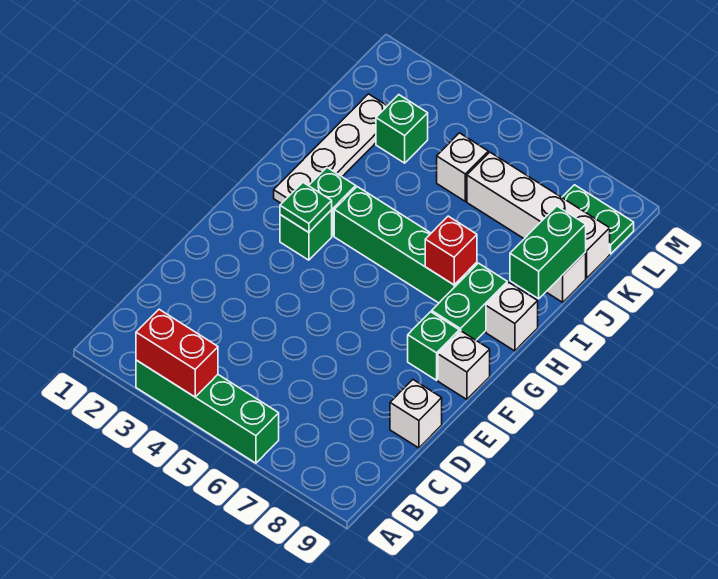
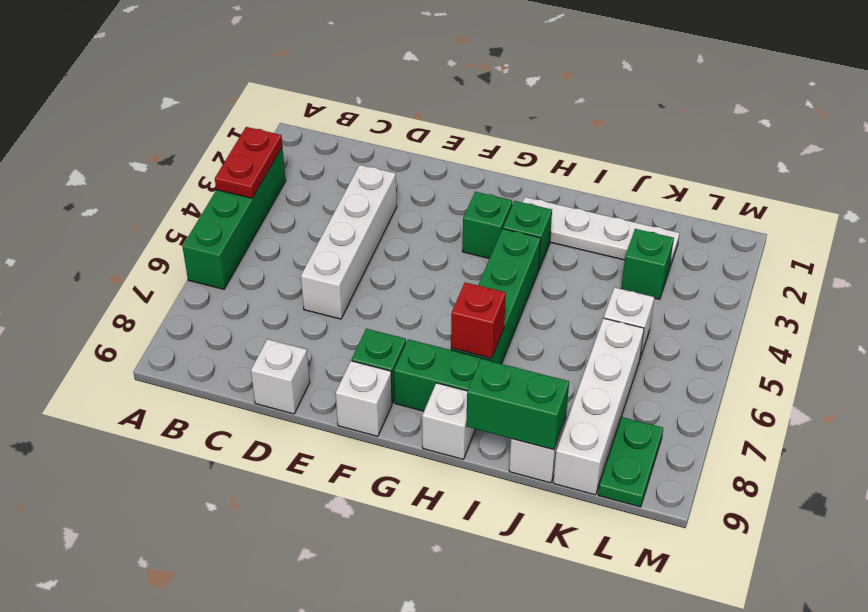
red 1x2 brick [136,309,218,397] -> red 1x2 plate [215,127,282,198]
none -> white 1x4 brick [301,165,397,319]
green 1x1 plate [280,183,332,232] -> none

